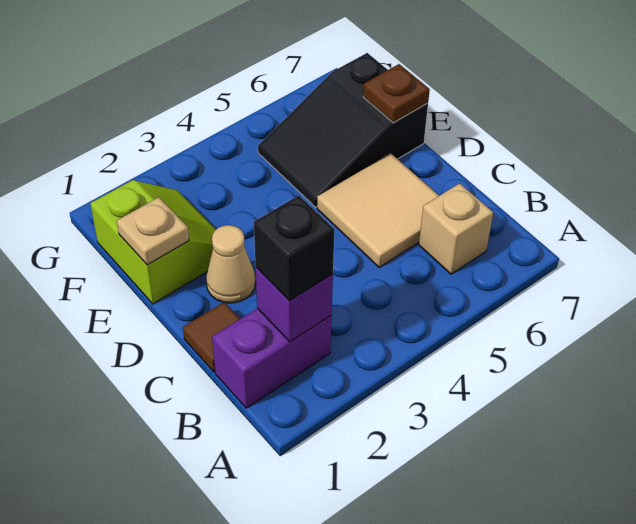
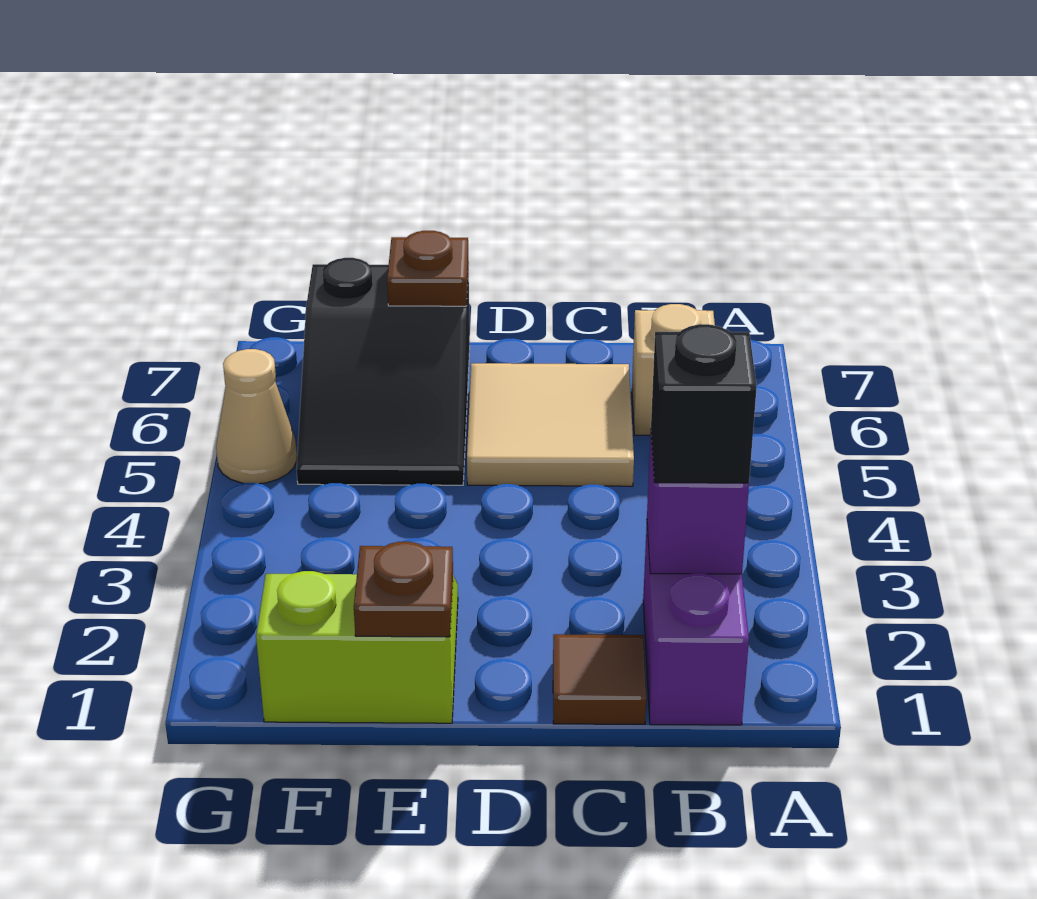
tan 1x1 cone [206,225,256,303] -> tan 1x1 cone moved to [216,349,297,484]
tan 1x1 plate [117,197,189,265] -> brown 1x1 plate [354,542,453,637]

